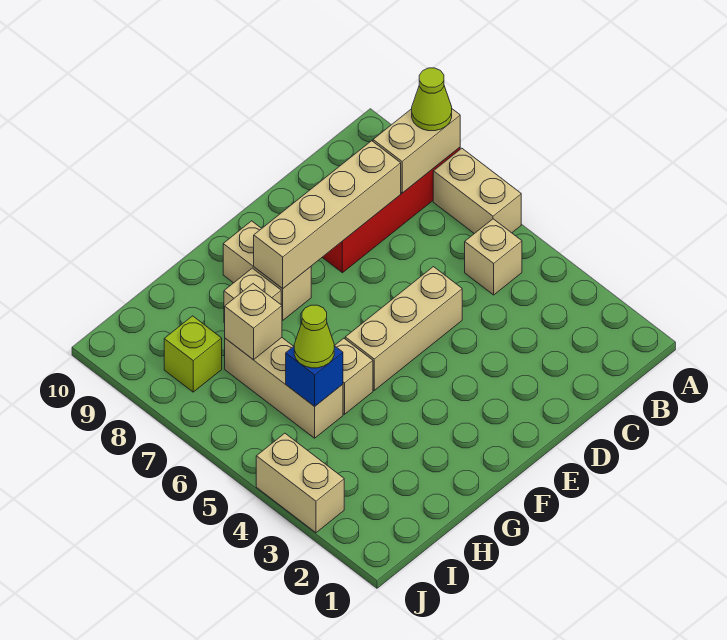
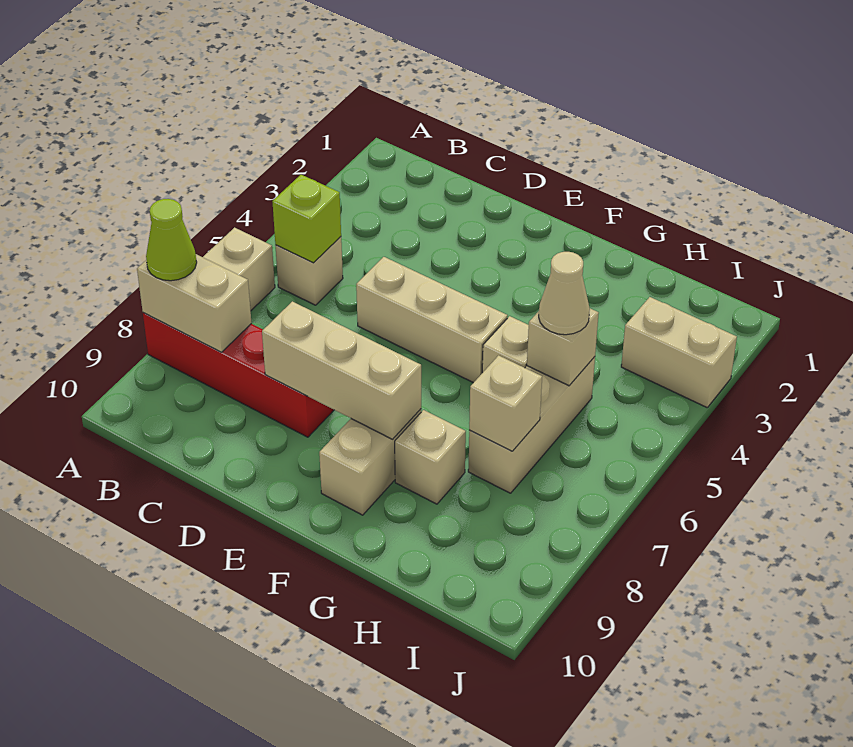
tan 1x4 brick [254,141,401,289] -> tan 1x3 brick [262,301,421,439]
blue 1x1 brick [286,346,343,406] -> tan 1x1 brick [527,308,599,386]
lime 1x1 cone [294,305,334,368] -> tan 1x1 cone [539,252,590,335]
lime 1x1 brick [164,316,222,392] -> lime 1x1 brick moved to [272,175,341,263]
tan 1x2 brick [256,433,344,533] -> tan 1x2 brick turned to [621,297,737,407]

